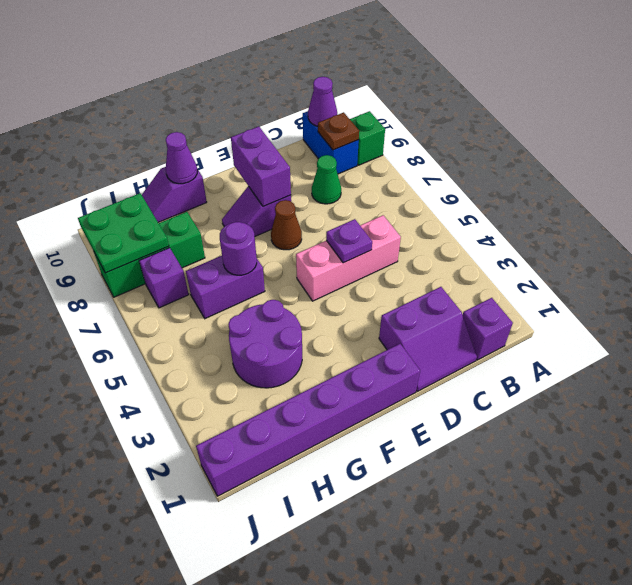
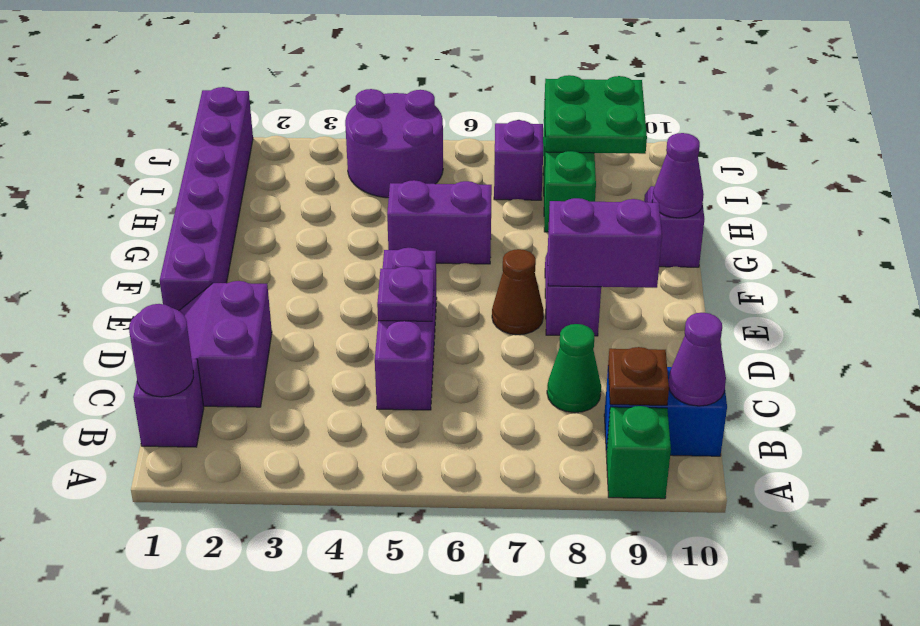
pink 1x3 brick [296,215,401,301] -> purple 1x3 brick [375,248,437,410]
purple 2x2 round brick [228,300,302,388] -> purple 2x2 round brick moved to [345,89,443,198]
purple 1x2 brick [186,256,265,319] -> purple 1x2 brick turned to [387,180,492,264]
purple 1x1 round brick [220,222,257,275] -> purple 1x1 round brick moved to [129,304,194,397]

